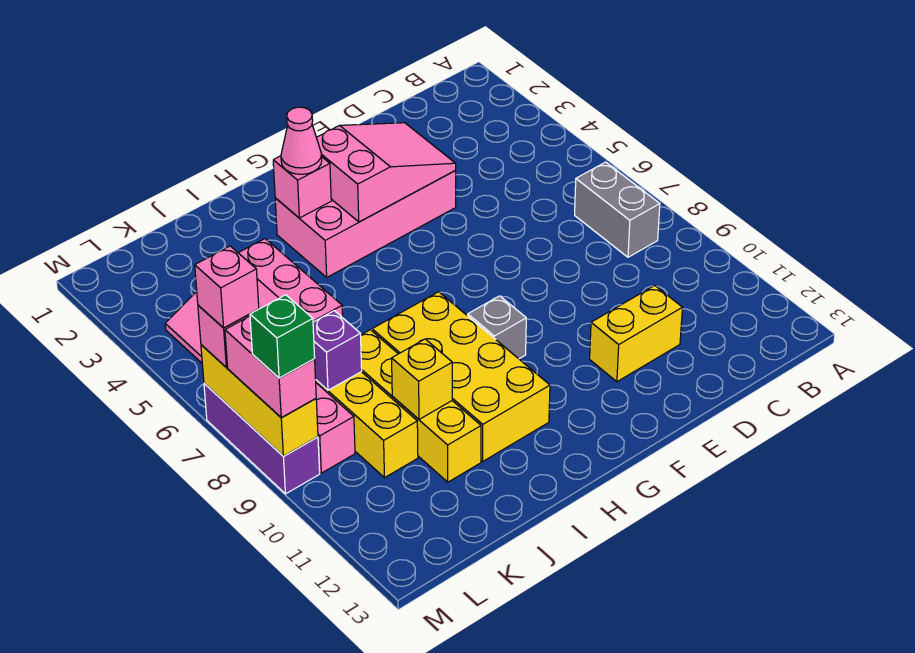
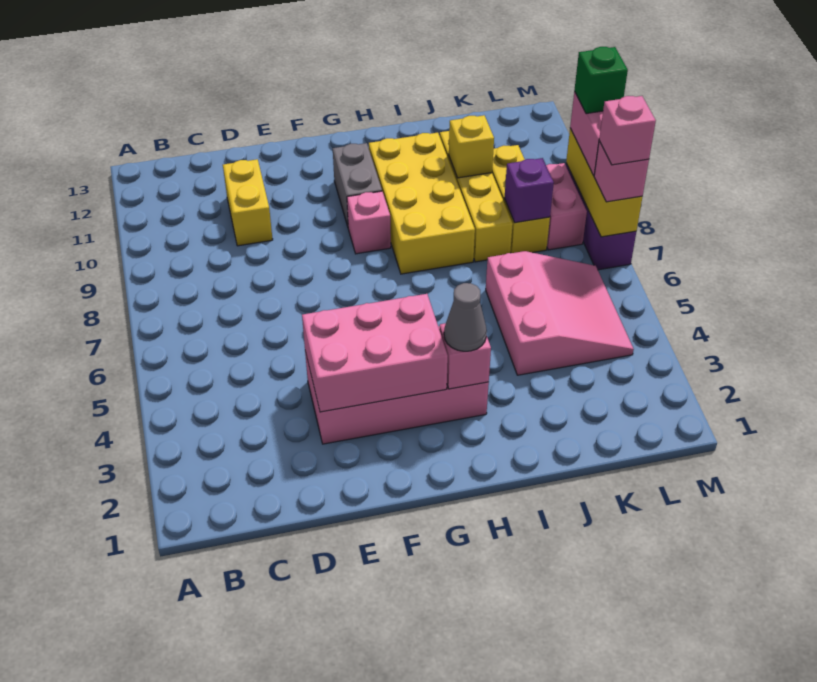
grey 1x2 brick [575,162,660,257] -> grey 1x2 brick moved to [333,143,382,226]
yellow 1x2 brick [590,286,682,382] -> yellow 1x2 brick turned to [223,159,273,246]
pink 2x3 slope [316,123,456,222] -> pink 2x3 brick [302,294,448,412]
grey 1x1 brick [468,296,526,359] -> pink 1x1 brick [347,191,391,254]
pink 1x1 cone [281,107,322,174] -> grey 1x1 cone [444,283,487,351]

